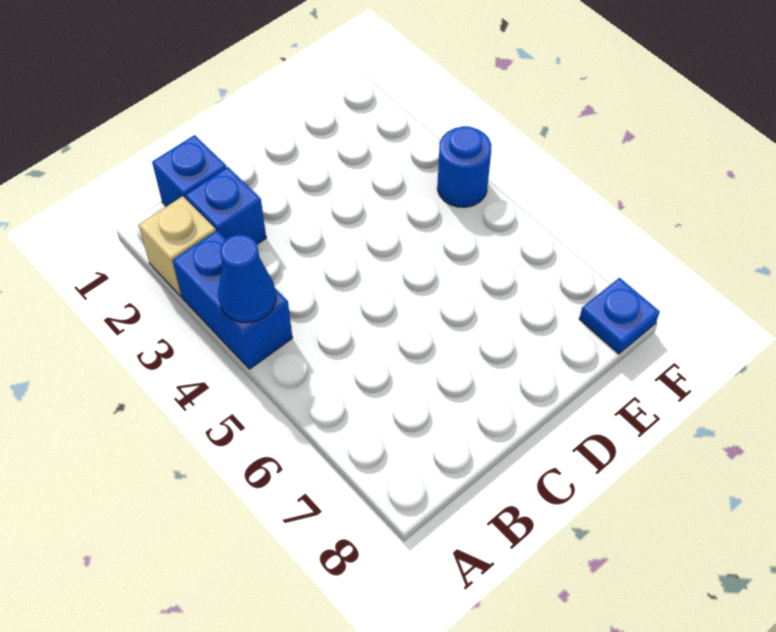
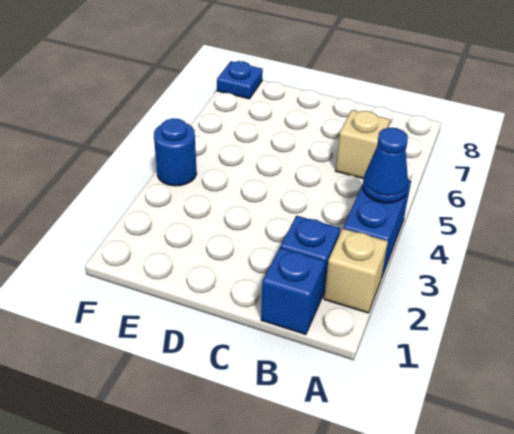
none -> tan 1x1 brick [336,110,390,179]

